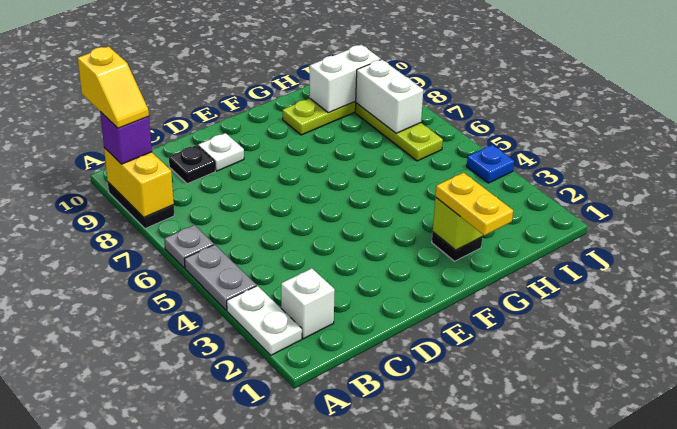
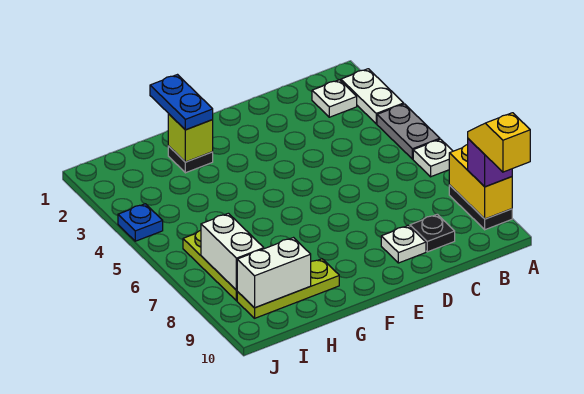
grey 1x1 plate [164,225,214,268] -> white 1x1 plate [413,139,453,177]
white 1x1 brick [281,268,335,339] -> white 1x1 plate [312,80,357,117]
yellow 1x2 plate [435,173,513,235] -> blue 1x2 plate [150,75,213,130]

